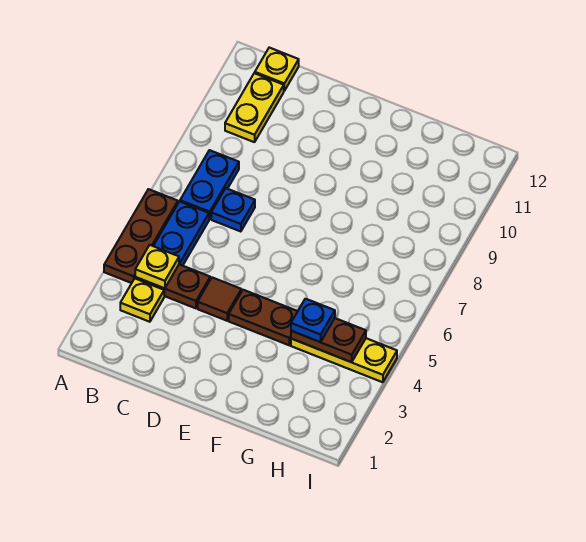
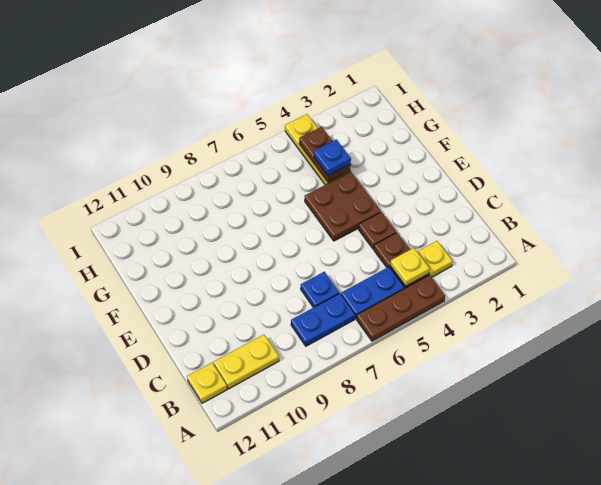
brown 1x1 tile [198,277,241,321] -> brown 1x1 plate [358,212,396,249]
brown 1x2 plate [229,290,298,345] -> brown 2x2 plate [305,172,381,241]

